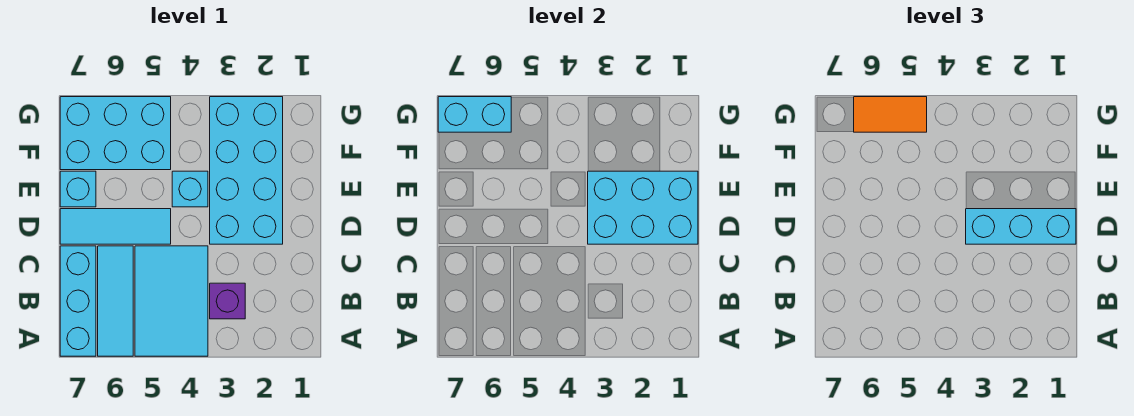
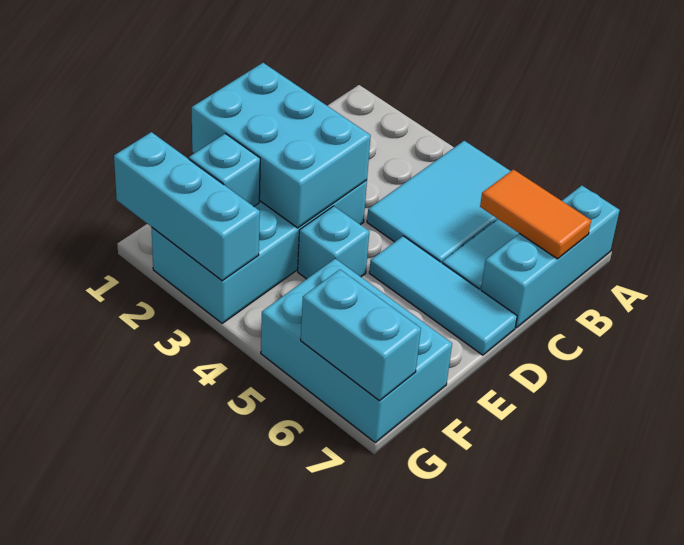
purple 1x1 brick [210,283,245,319] -> none
cyan 1x3 brick [966,209,1076,244] -> cyan 1x3 brick moved to [114,132,260,281]
cyan 1x1 brick [60,171,96,207] -> cyan 1x1 brick moved to [189,134,260,206]
orange 1x2 tile [854,97,927,132] -> orange 1x2 tile moved to [480,170,591,259]

